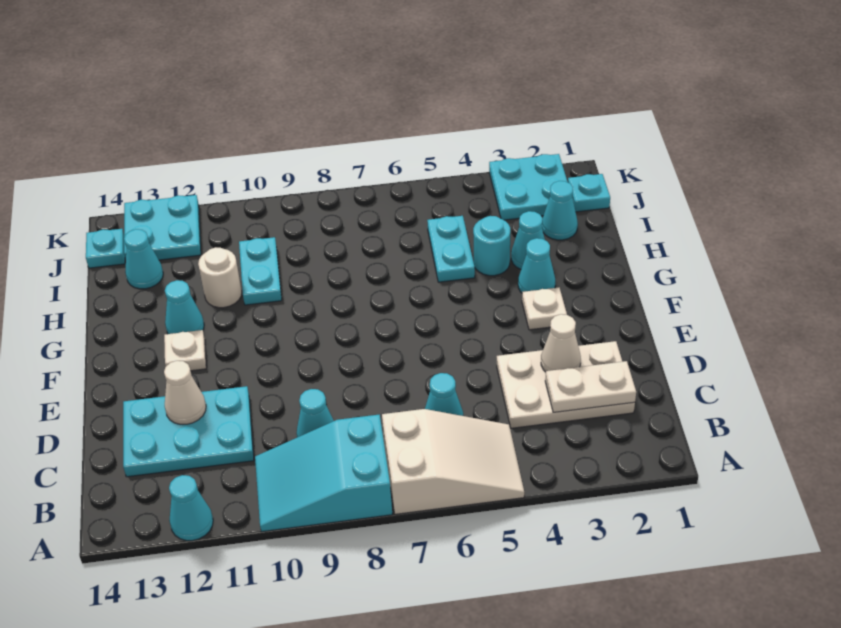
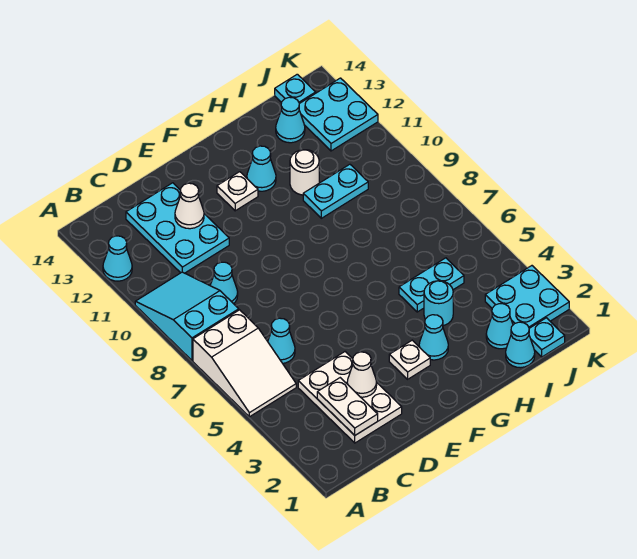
cyan 1x1 cone [511,211,545,269] -> cyan 1x1 cone moved to [506,322,535,368]

